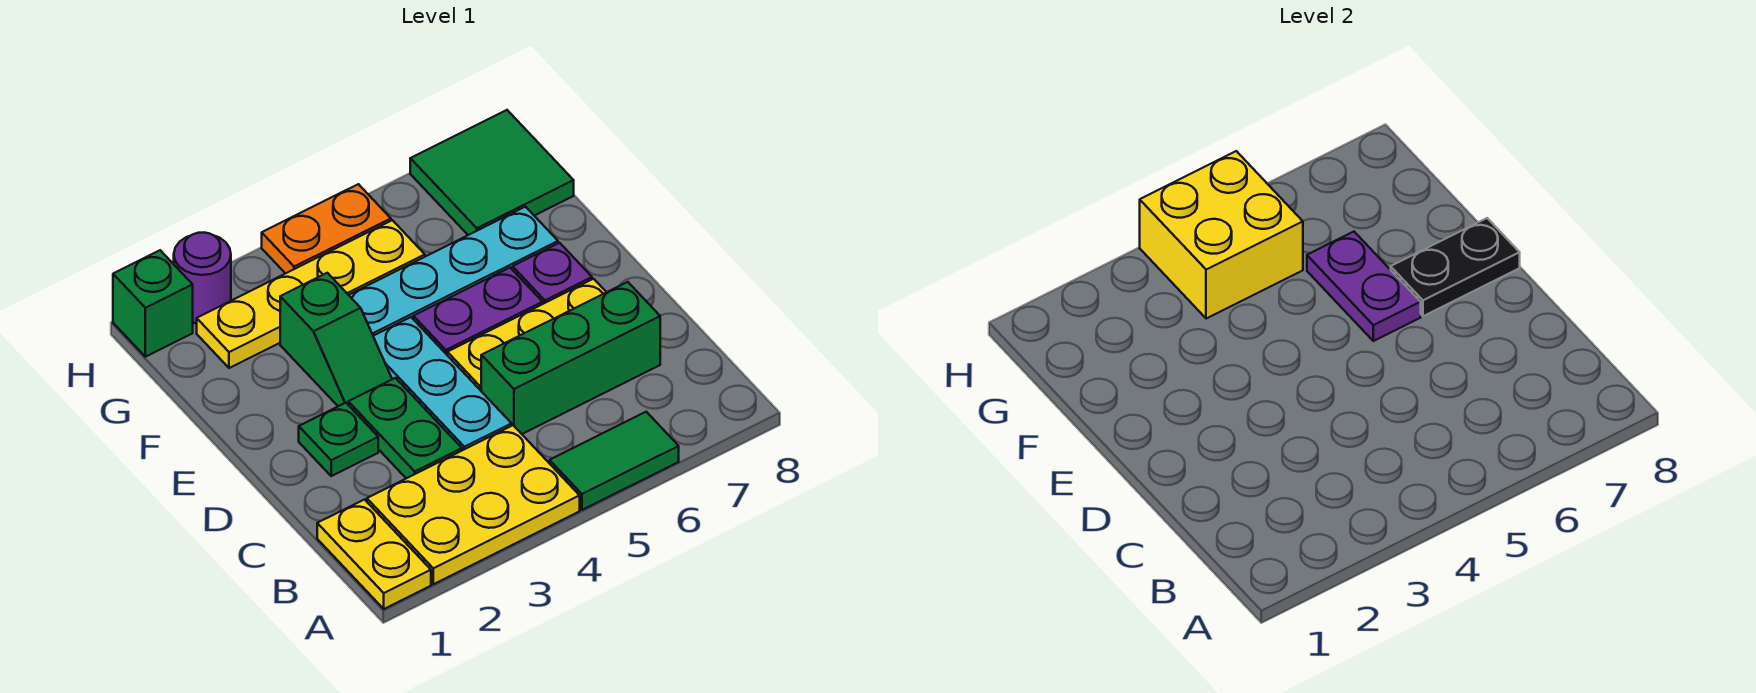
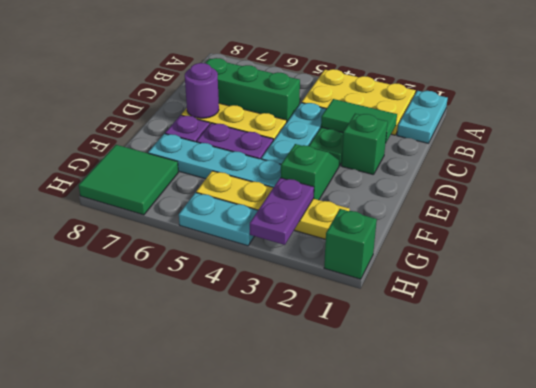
yellow 1x2 plate [317,500,431,609] -> cyan 1x2 plate [397,91,448,143]
green 1x2 tile [550,412,679,510] -> green 1x2 tile moved to [321,99,397,142]
green 1x1 plate [299,403,378,476] -> green 1x1 brick [341,114,388,175]
purple 1x2 plate [1307,232,1421,341] -> purple 1x2 plate moved to [250,178,314,245]
black 1x2 plate [1391,218,1520,316] -> none
yellow 2x2 brick [1140,151,1303,319] -> none
purple 1x1 round brick [174,232,231,323] -> purple 1x1 round brick moved to [185,63,219,118]
orange 1x2 plate [262,184,391,274] -> cyan 1x2 plate [179,193,258,246]

